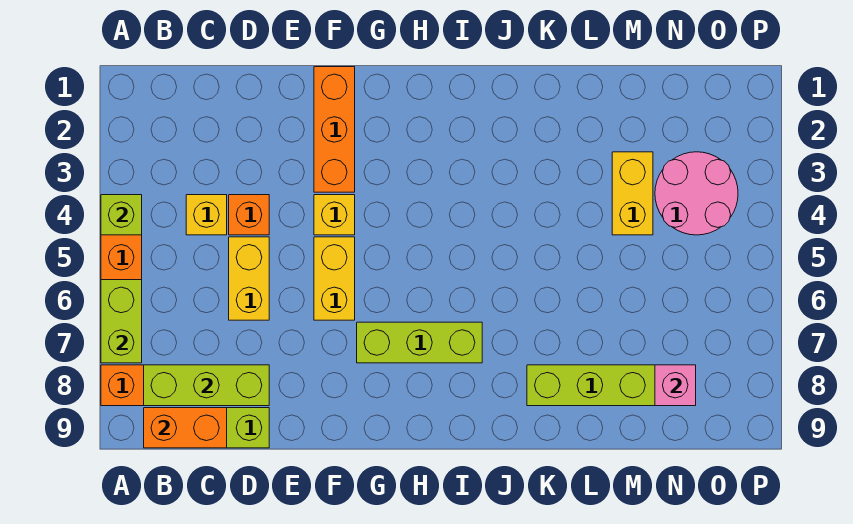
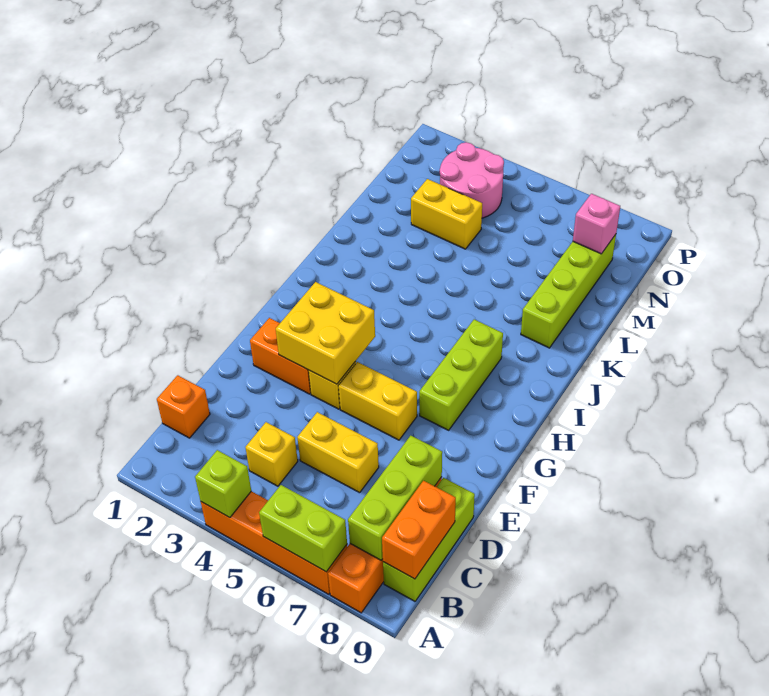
orange 1x1 brick [229,195,269,235] -> orange 1x1 brick moved to [157,375,210,438]
orange 1x3 brick [314,67,355,192] -> orange 1x2 brick [250,318,311,394]
none -> yellow 2x2 brick [276,282,375,384]

